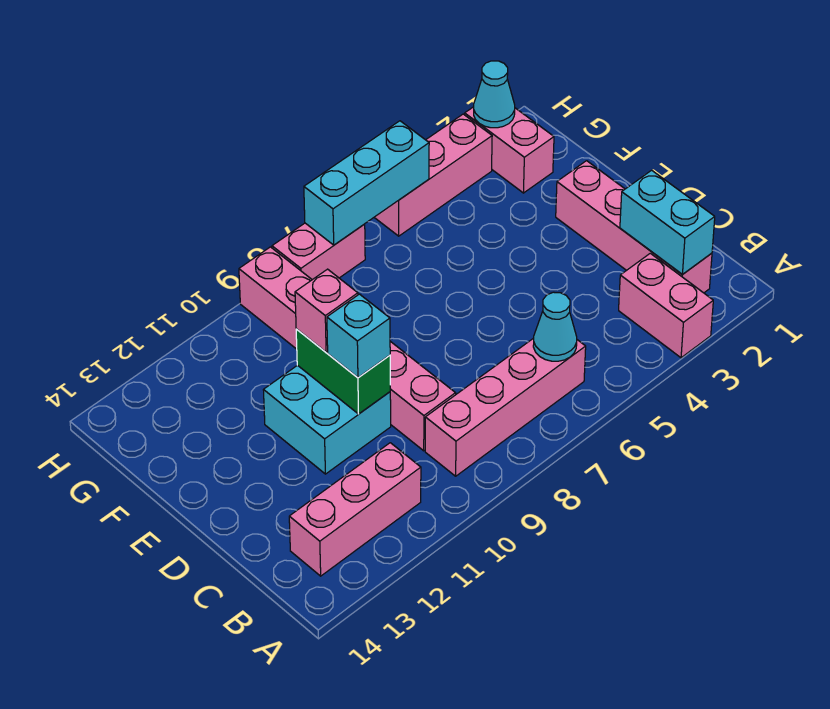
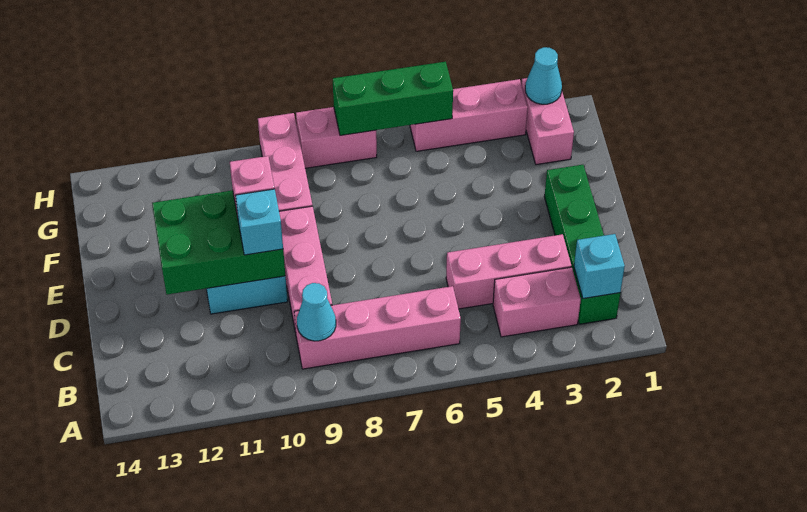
pink 1x2 brick [619,253,713,358] -> pink 1x2 brick turned to [493,267,581,337]
pink 1x4 brick [556,161,712,293] -> green 1x4 brick [544,165,620,324]
cyan 1x2 brick [620,170,715,275] -> cyan 1x1 brick [574,234,625,299]
cyan 1x1 cone [533,292,577,361] -> cyan 1x1 cone moved to [297,283,336,341]
pink 1x3 brick [289,443,421,576] -> pink 1x3 brick moved to [446,234,571,309]
green 1x2 brick [296,329,390,414] -> green 2x3 brick [152,190,285,295]
cyan 1x3 brick [304,121,429,245] -> green 1x3 brick [333,62,453,136]

